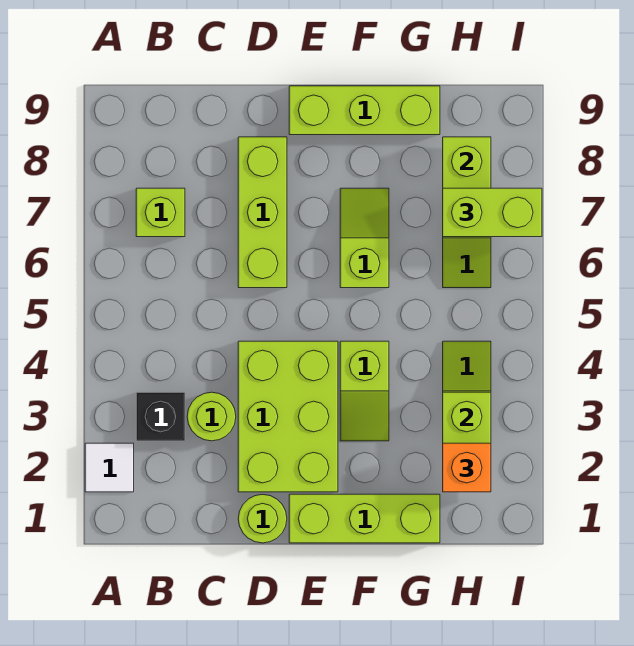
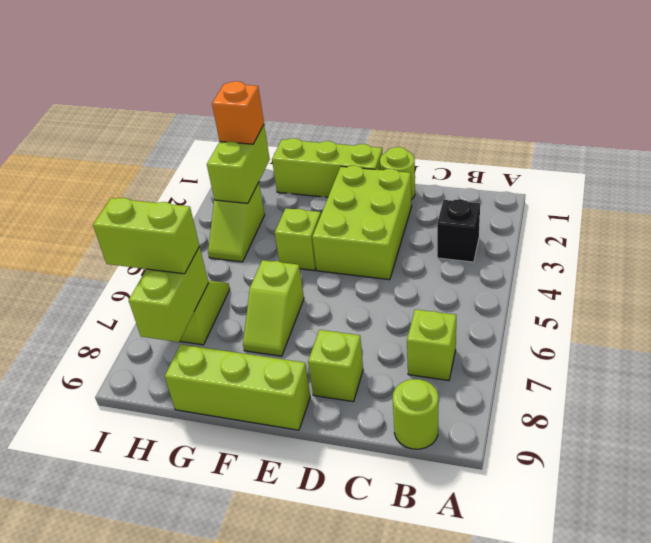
white 1x1 tile [85,443,134,492] -> none
lime 1x1 round brick [187,392,236,441] -> lime 1x1 round brick moved to [393,379,438,449]
lime 1x3 brick [238,137,287,288] -> lime 1x1 brick [308,330,363,402]

